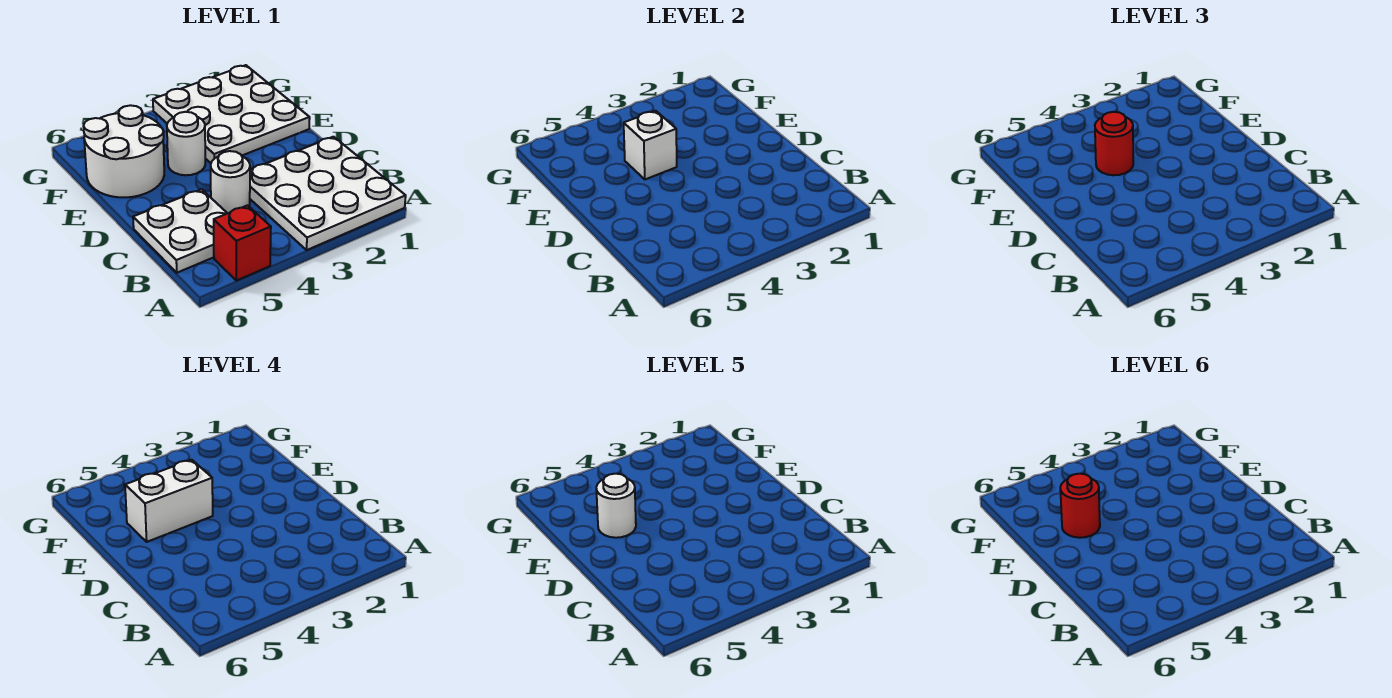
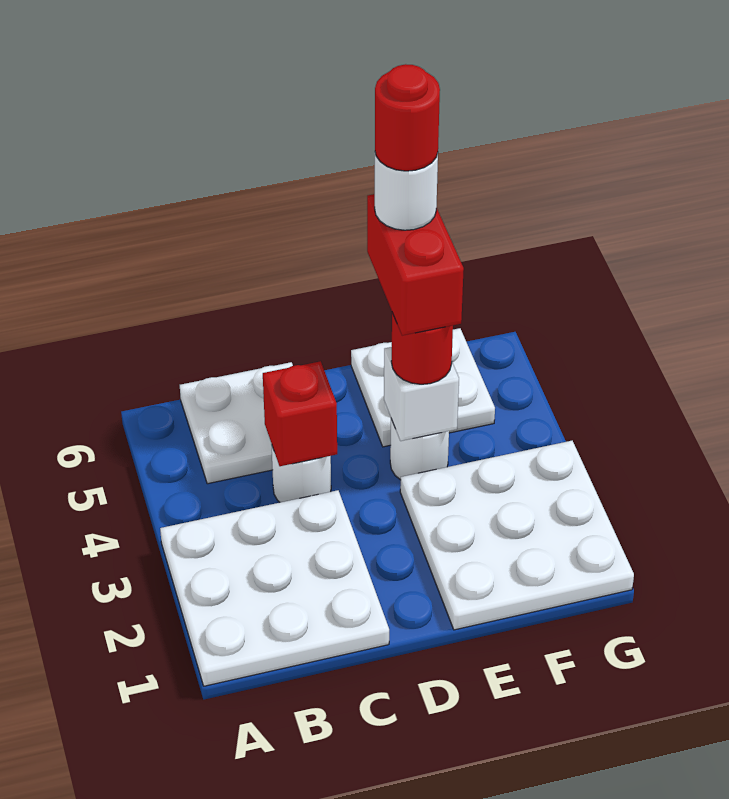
red 1x1 brick [214,205,271,281] -> red 1x1 brick moved to [263,361,337,466]
white 1x2 brick [125,460,213,542] -> red 1x2 brick [367,194,464,336]
white 2x2 round brick [83,105,164,197] -> white 2x2 plate [351,328,495,447]

